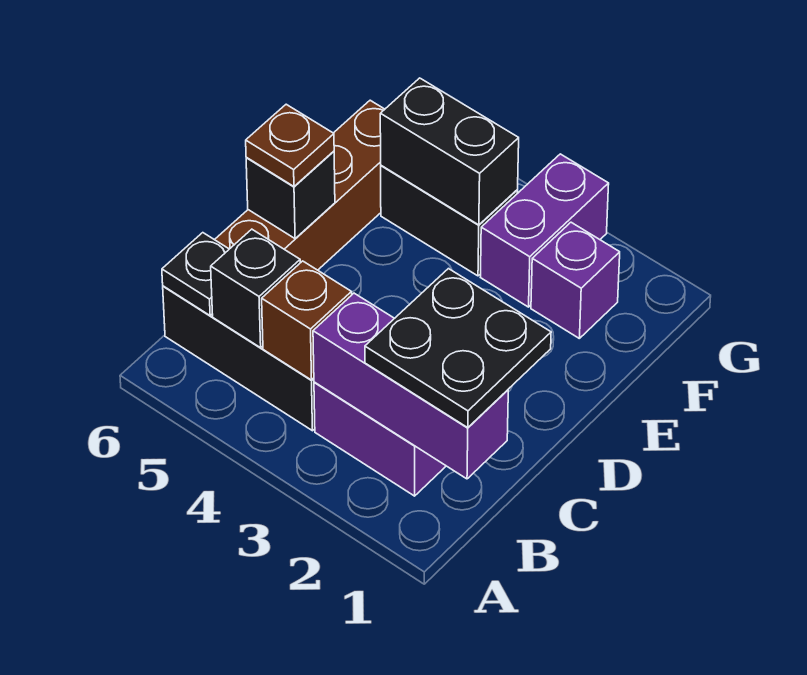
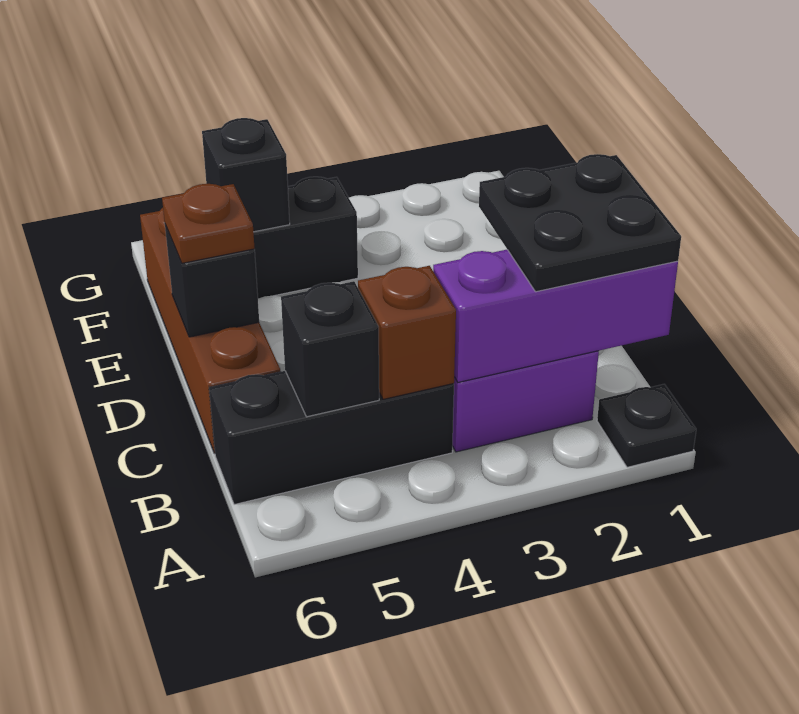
black 1x1 plate [162,233,229,315] -> black 1x1 plate moved to [597,384,696,467]
purple 1x1 brick [531,222,620,338] -> none
purple 1x2 brick [480,154,609,307] -> none
black 1x2 brick [380,78,519,225] -> black 1x1 brick [202,118,290,232]

